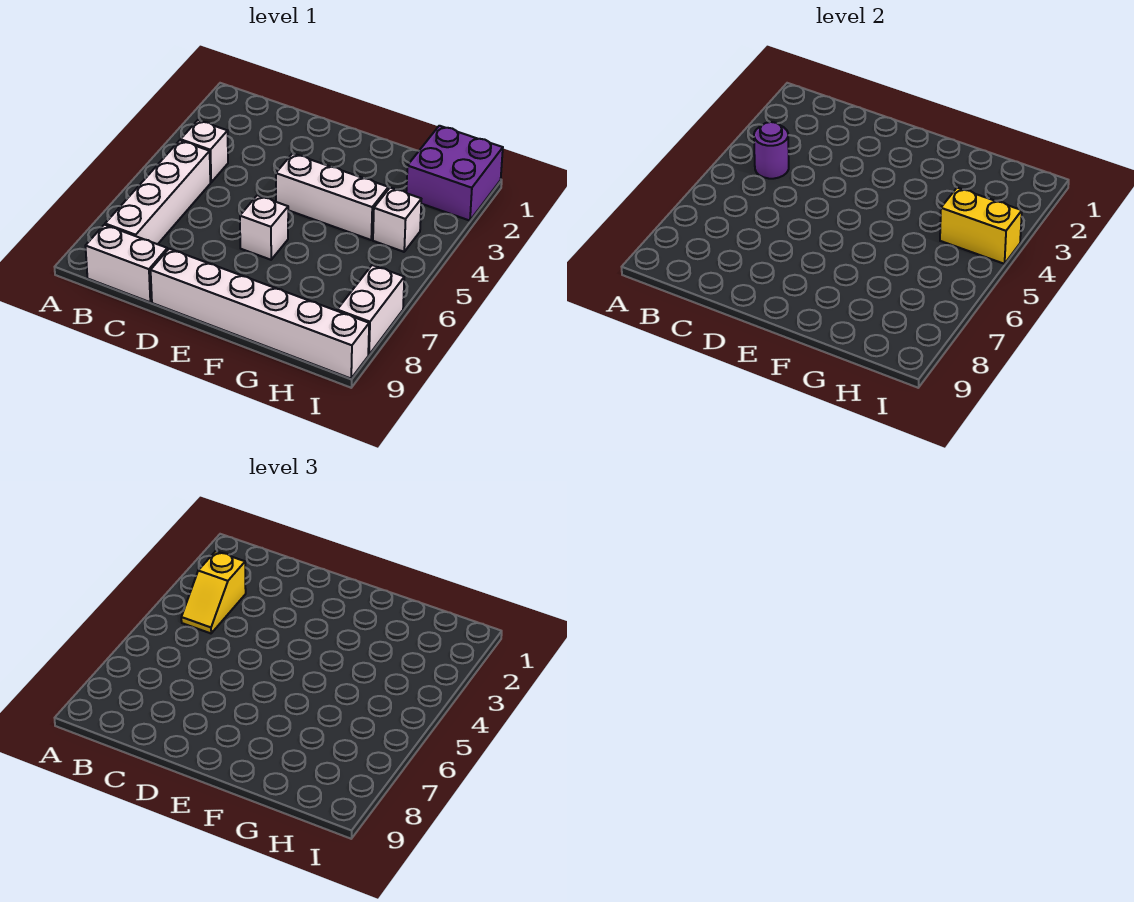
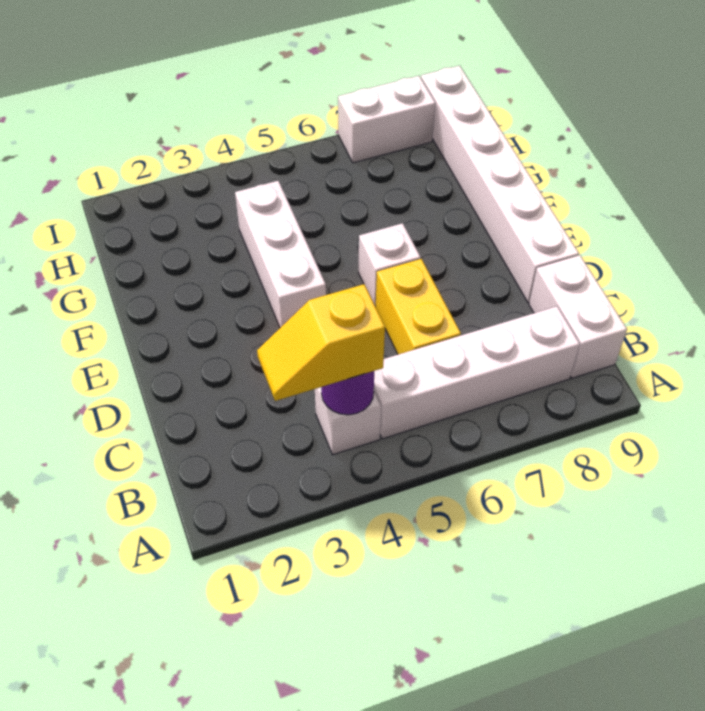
yellow 1x2 slope [181,551,246,633] -> yellow 1x2 slope turned to [257,284,385,401]
purple 2x2 brick [406,126,503,221] -> none
white 1x1 brick [373,188,421,252] -> none
yellow 1x2 brick [940,188,1022,264] -> yellow 1x2 brick moved to [375,259,461,354]

